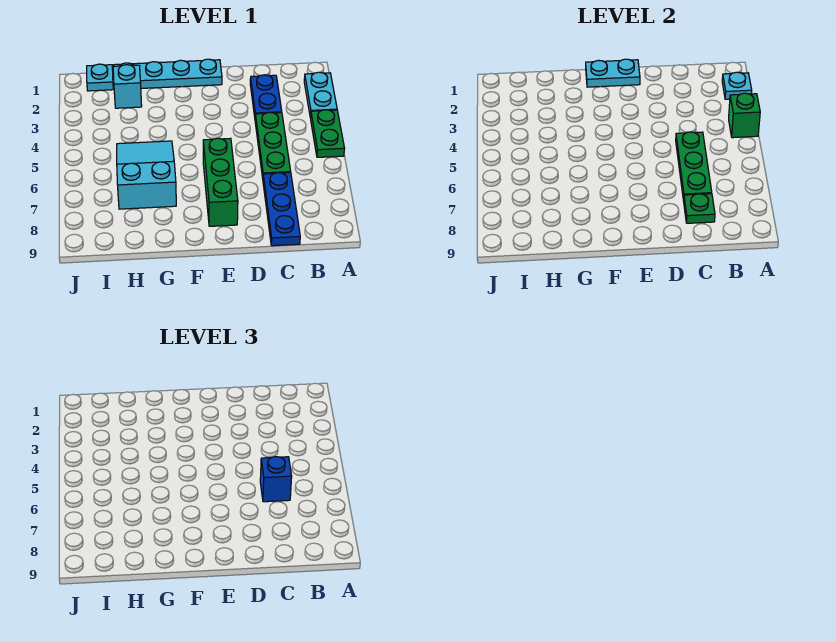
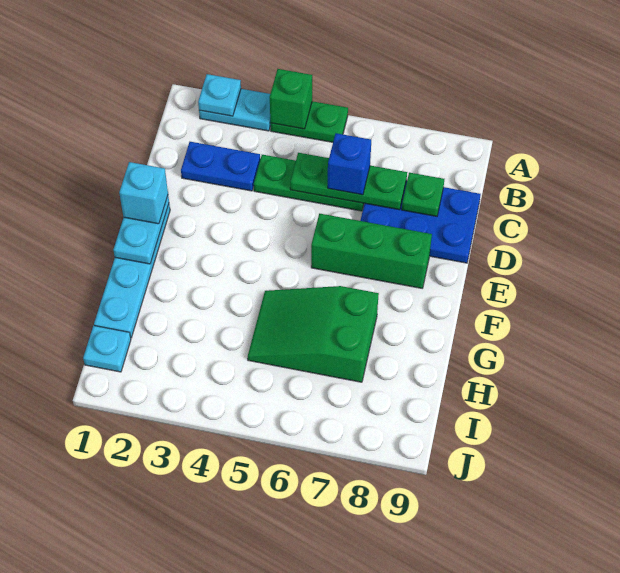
blue 1x3 plate [263,173,300,246] -> blue 2x3 plate [360,181,481,263]
cyan 2x3 slope [117,141,176,209] -> green 2x3 slope [248,286,379,382]
cyan 1x1 brick [113,65,142,108] -> cyan 1x1 brick moved to [119,162,168,224]

